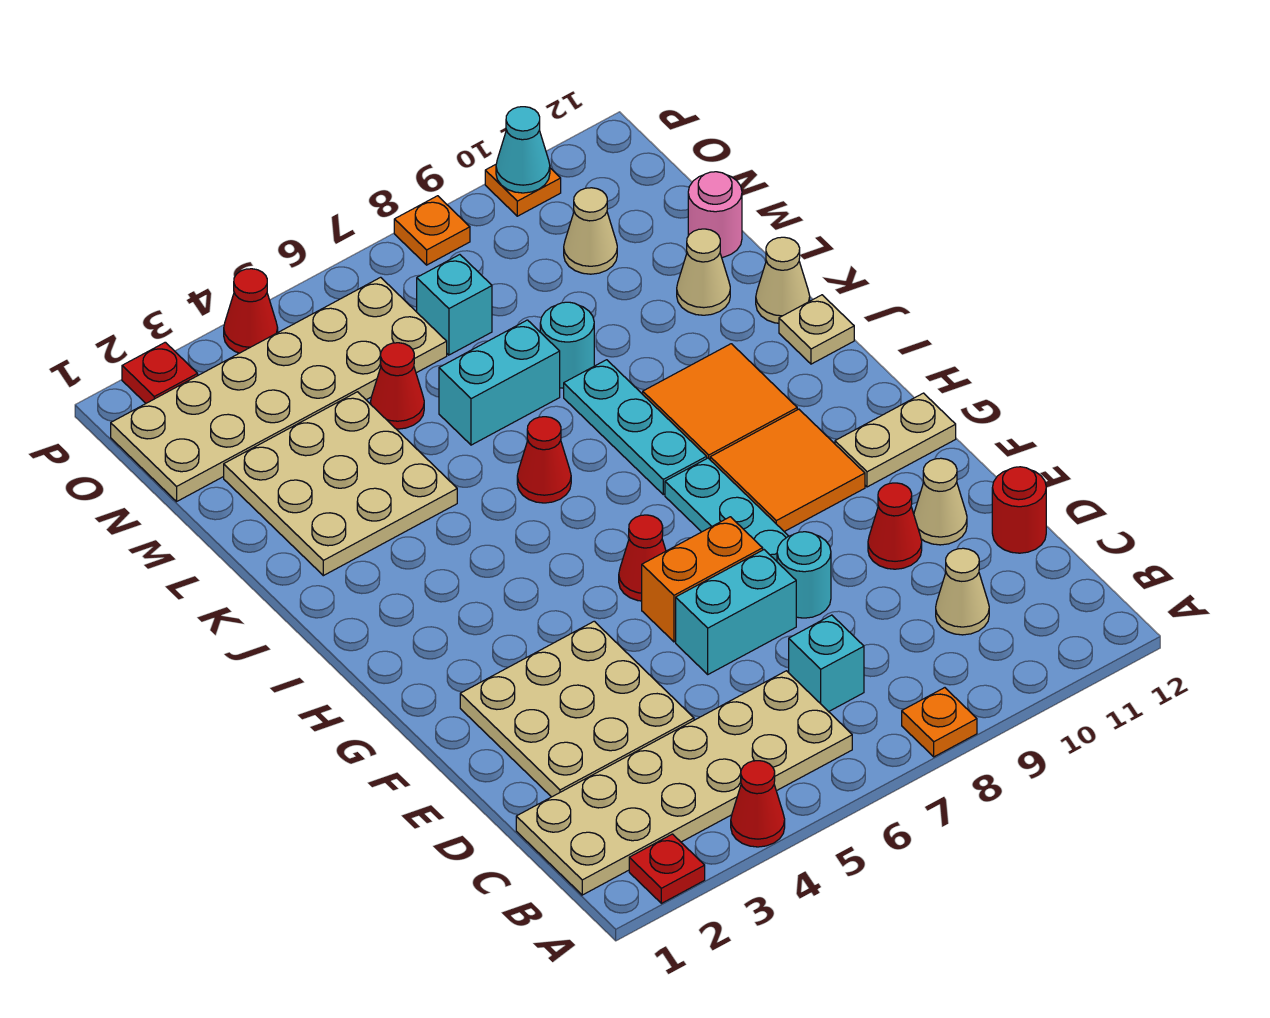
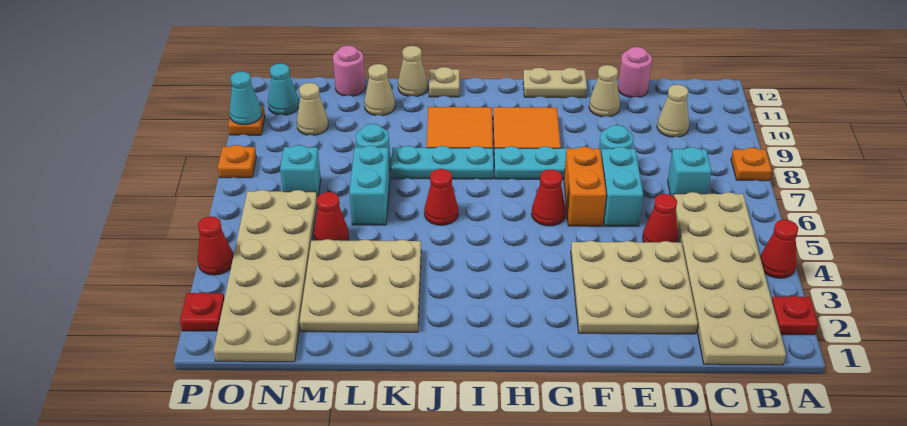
red 1x1 round brick [992,467,1046,553] -> pink 1x1 round brick [618,47,652,98]
red 1x1 cone [868,483,922,569] -> red 1x1 cone moved to [643,194,678,242]
tan 1x2 plate [835,393,956,487] -> tan 1x2 plate turned to [523,68,587,98]
none -> cyan 1x1 cone [268,63,299,115]

